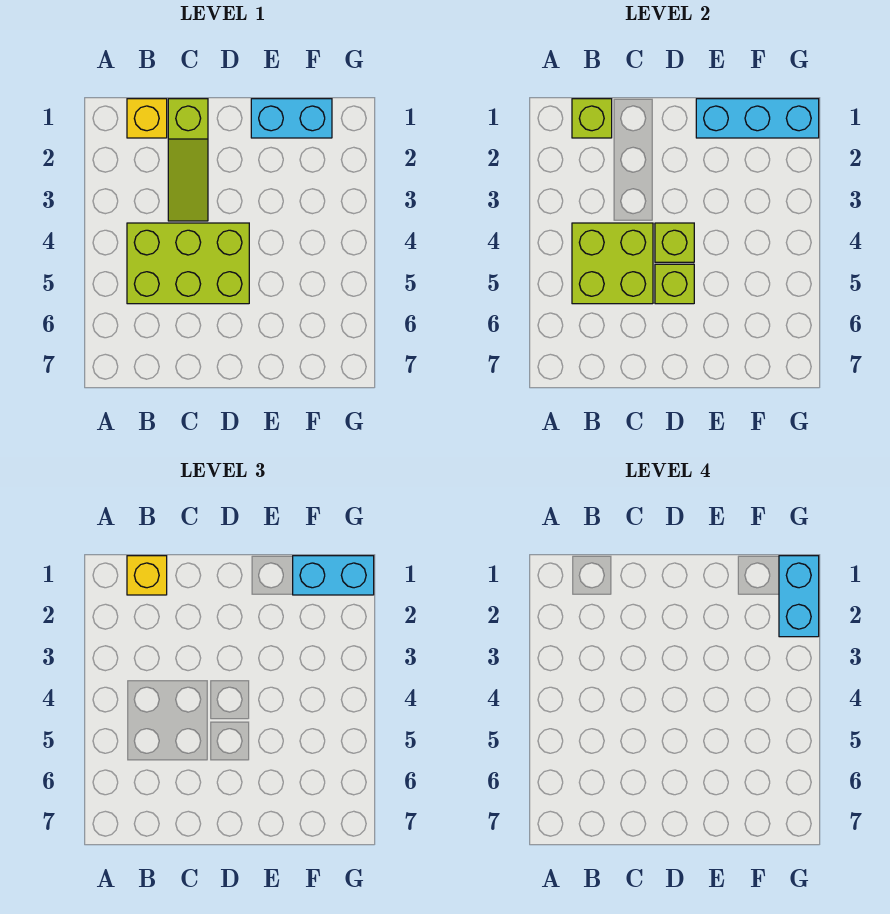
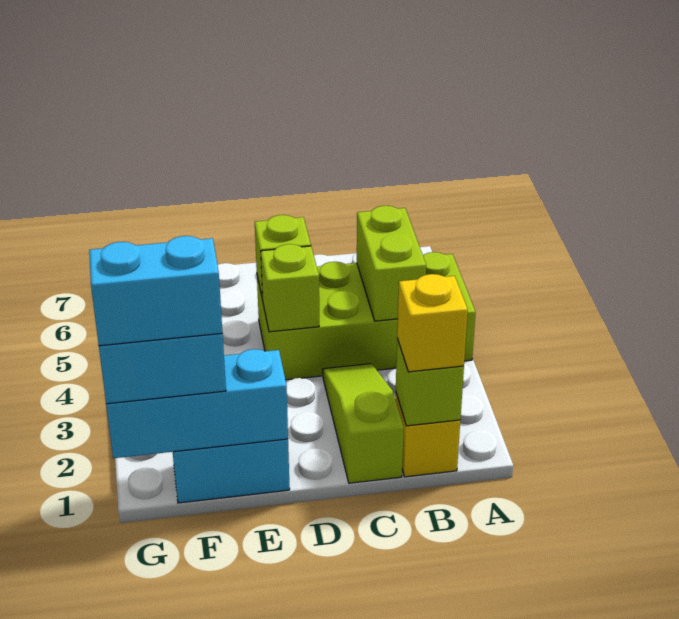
lime 2x3 brick [127,223,249,304] -> lime 2x4 brick [257,252,476,380]
lime 2x2 brick [572,223,653,304] -> lime 1x2 brick [357,206,426,321]
cyan 1x2 brick [779,556,819,637] -> cyan 1x2 brick turned to [89,236,222,346]

